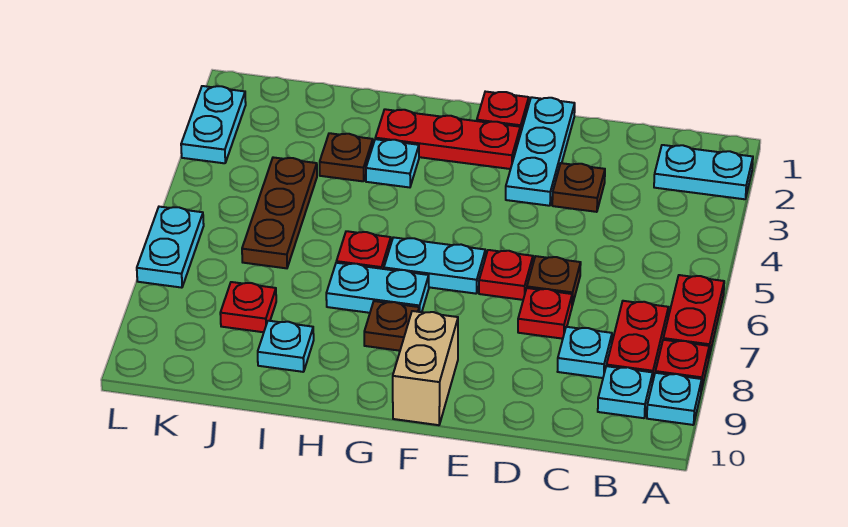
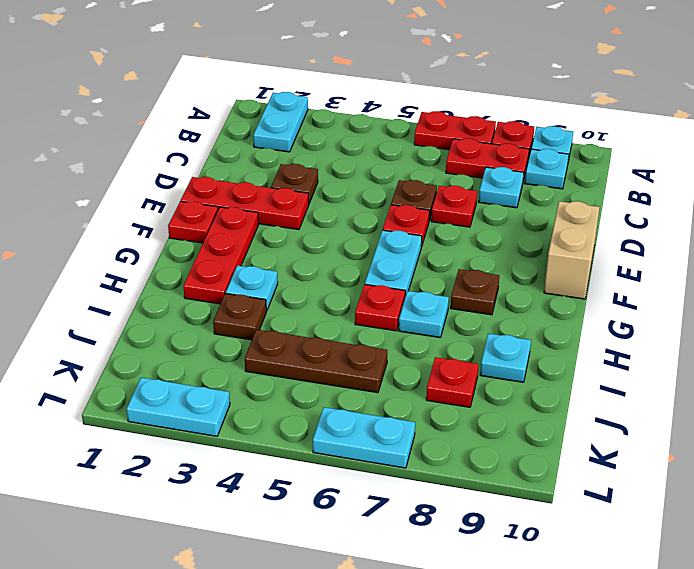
cyan 1x3 plate [506,97,575,206] -> red 1x3 plate [181,177,309,230]
tan 1x2 brick [393,311,458,425] -> tan 1x2 brick turned to [544,201,600,299]
cyan 1x2 plate [326,263,429,313] -> cyan 1x1 plate [399,291,449,337]

